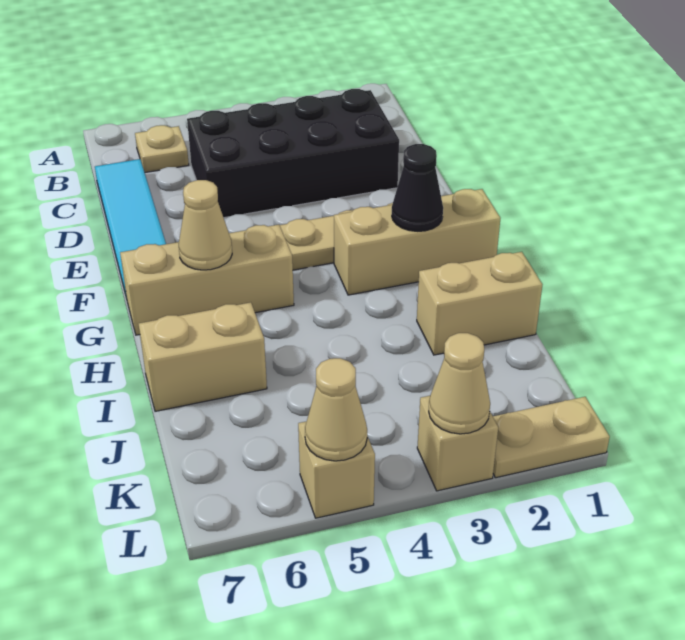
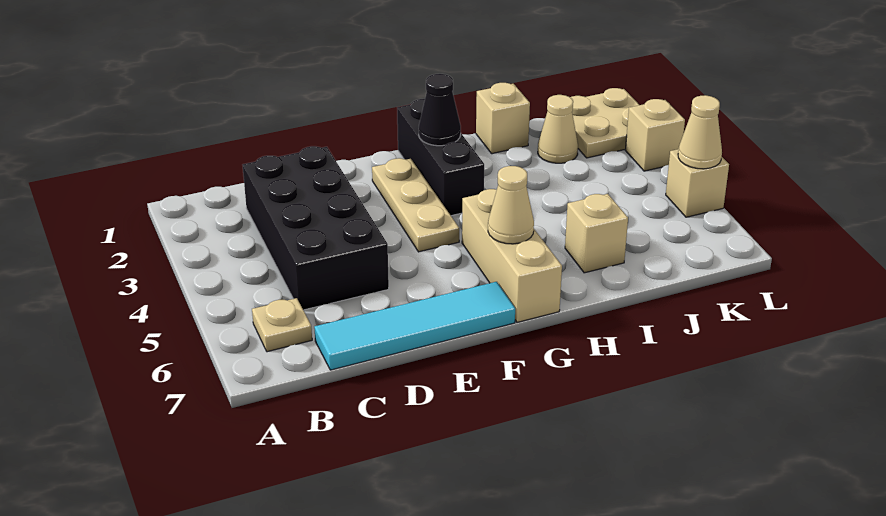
tan 1x3 brick [334,189,500,295] -> black 1x3 brick [397,99,484,216]
tan 1x2 brick [417,252,543,355] -> tan 1x1 brick [476,83,530,154]
tan 1x2 brick [139,302,267,411] -> tan 1x1 brick [565,194,628,273]
tan 1x2 plate [493,397,610,478] -> tan 2x2 plate [570,88,639,158]
tan 1x1 cone [429,333,490,434] -> tan 1x1 cone moved to [538,95,578,163]

